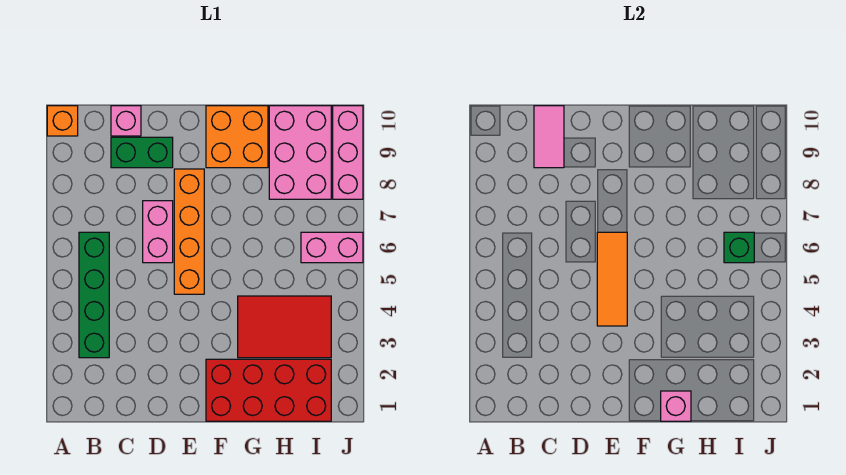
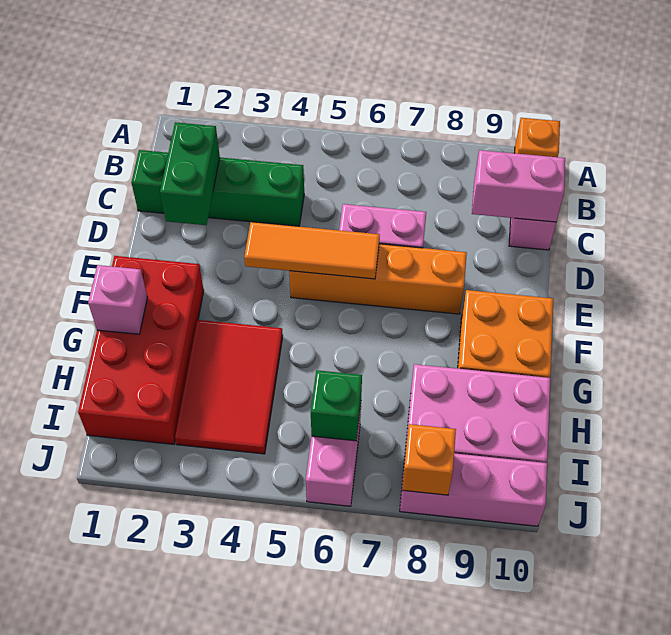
green 1x4 brick [79,232,109,358] -> green 1x4 brick moved to [131,150,304,226]
green 1x2 brick [111,137,173,168] -> green 1x2 brick moved to [160,122,220,225]
pink 1x2 tile [534,106,564,168] -> pink 1x2 brick [472,150,565,222]
none -> orange 1x1 brick [402,424,456,495]

